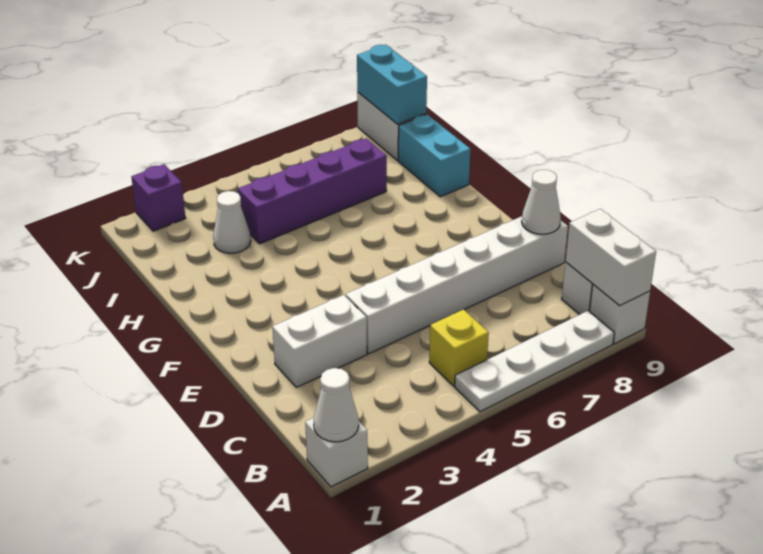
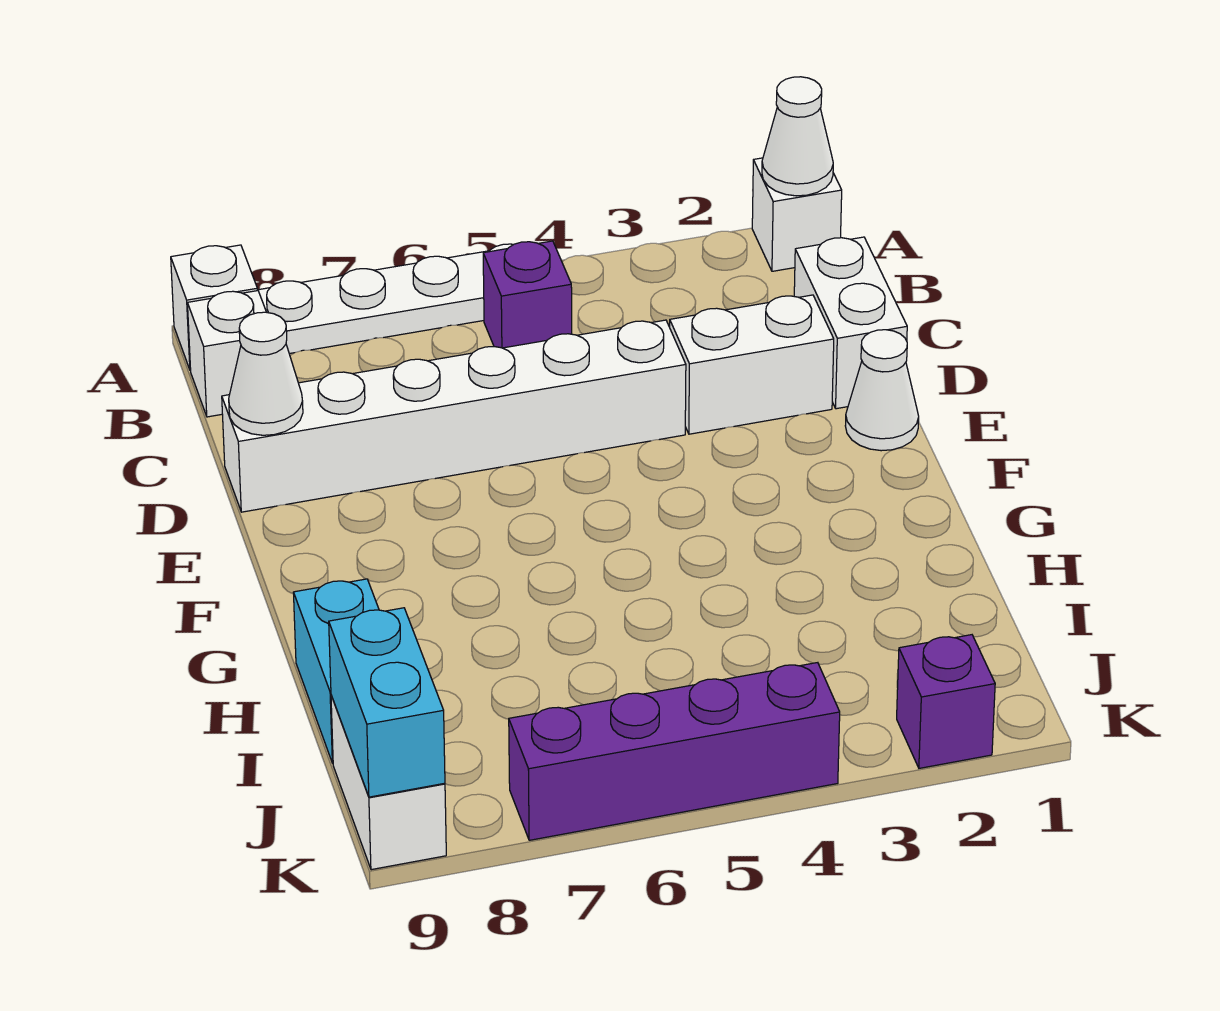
white 1x2 brick [566,209,656,306] -> white 1x2 brick moved to [794,237,907,409]
yellow 1x1 brick [429,310,489,386] -> purple 1x1 brick [483,241,572,348]
white 1x1 cone [213,191,251,253] -> white 1x1 cone moved to [845,330,919,451]
purple 1x4 brick [238,138,387,244] -> purple 1x4 brick moved to [509,663,840,840]

